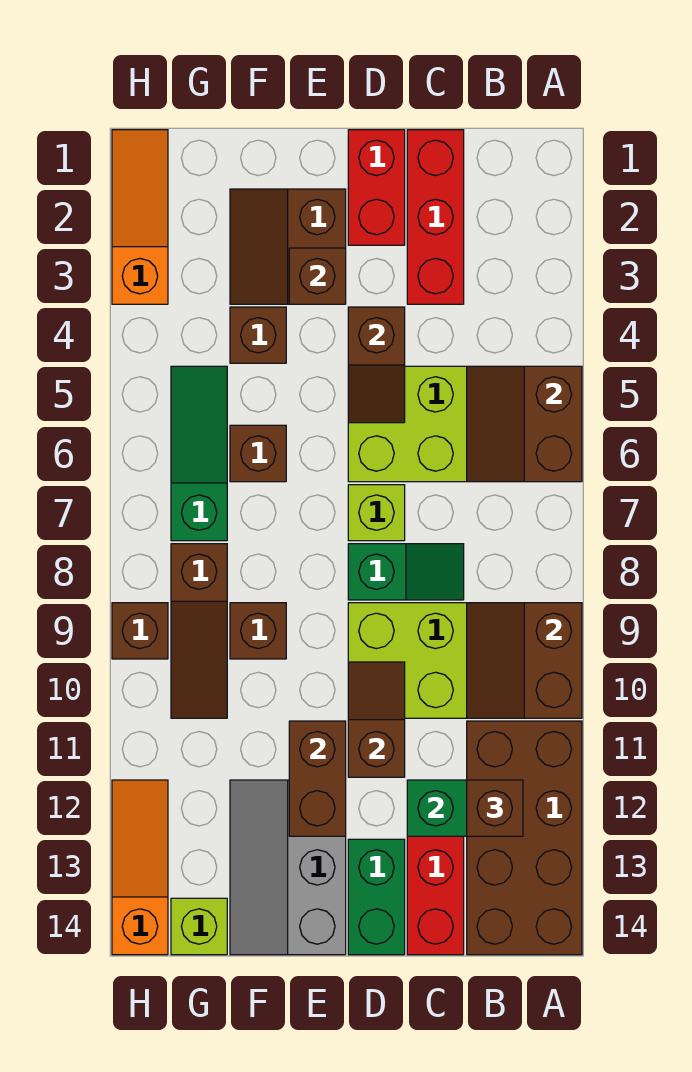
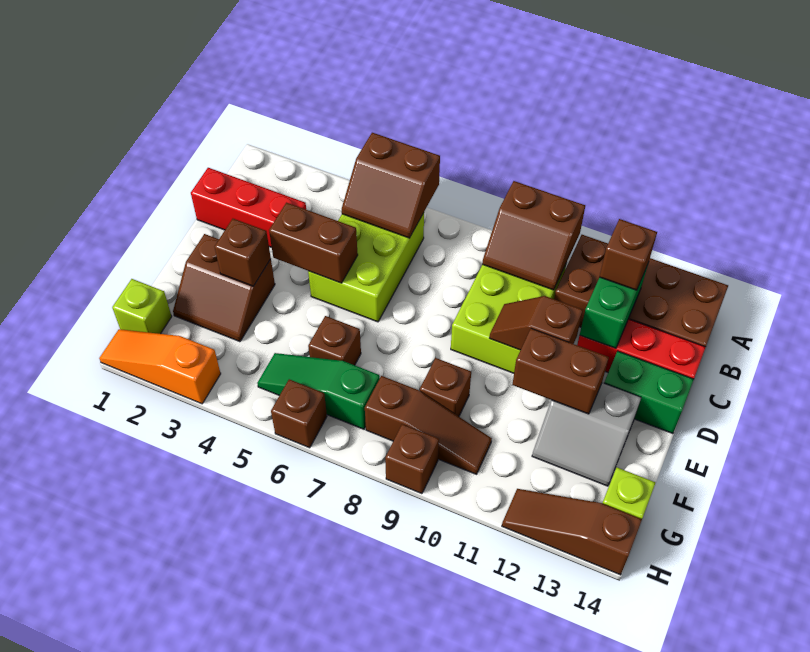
green 1x2 slope [348,544,464,600] -> none
red 1x2 brick [348,130,405,245] -> none
brown 1x2 slope [348,307,405,423] -> brown 1x2 brick [269,203,358,283]
lime 1x1 brick [348,485,405,541] -> lime 1x1 brick moved to [112,279,172,334]
grey 2x3 slope [230,780,346,955] -> grey 2x2 slope [532,383,641,486]
brown 1x1 brick [230,307,286,363] -> brown 1x1 brick moved to [271,379,327,448]
orange 1x3 slope [112,780,168,955] -> brown 1x3 slope [502,489,642,575]

